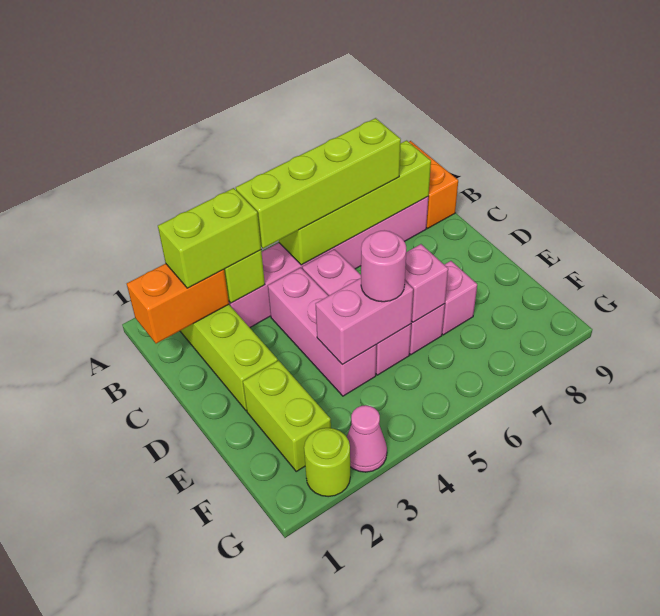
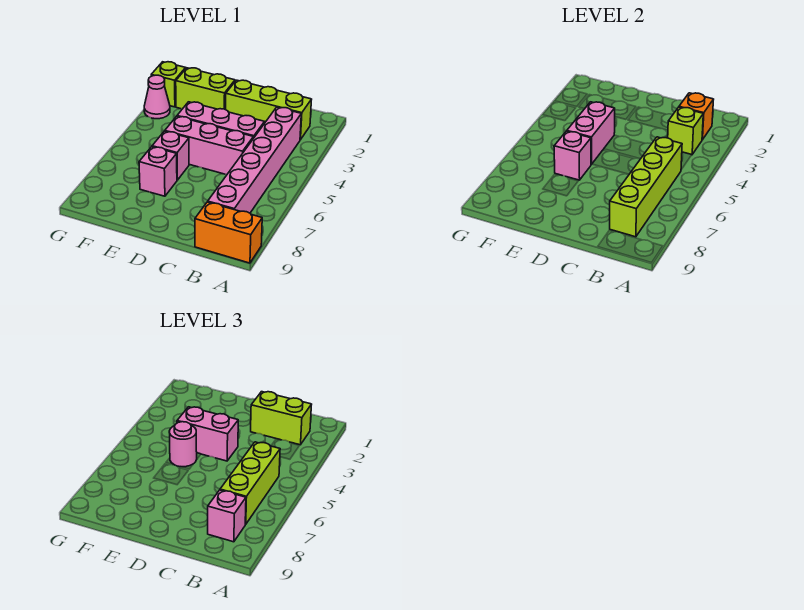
orange 1x2 brick [127,264,229,344] -> orange 1x1 brick [679,93,714,140]
lime 1x2 brick [158,188,261,288] -> lime 1x2 brick turned to [251,392,312,445]
lime 1x4 brick [236,118,401,248] -> lime 1x3 brick [220,442,280,524]
none -> pink 1x1 brick [208,490,246,542]
none -> pink 1x2 brick [177,407,238,461]
lime 1x1 round brick [304,428,350,497] -> lime 1x1 brick [151,62,186,107]

